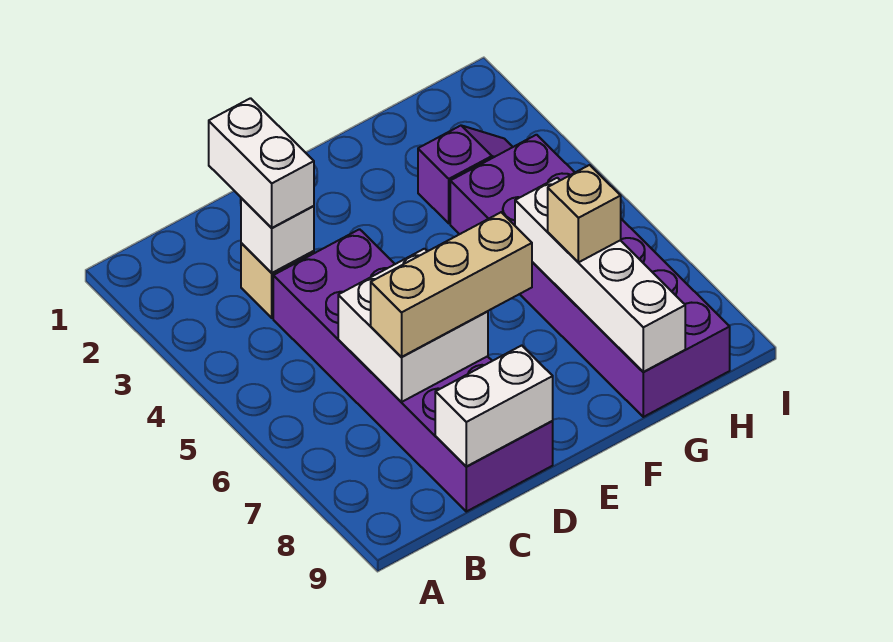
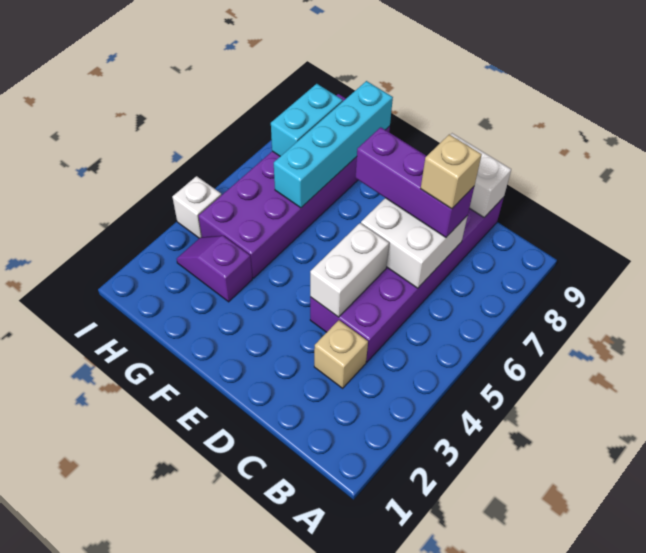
white 1x2 brick [209,98,314,228] -> white 1x2 brick moved to [310,223,389,317]
white 1x1 brick [241,198,314,273] -> white 1x1 brick moved to [172,176,221,238]
tan 1x3 brick [371,212,532,357] -> purple 1x3 brick [356,127,474,237]
white 1x4 brick [515,178,685,372] -> cyan 1x4 brick [274,81,393,208]
tan 1x1 brick [548,165,621,262] -> tan 1x1 brick moved to [421,134,482,209]
none -> cyan 1x2 brick [271,84,343,156]

